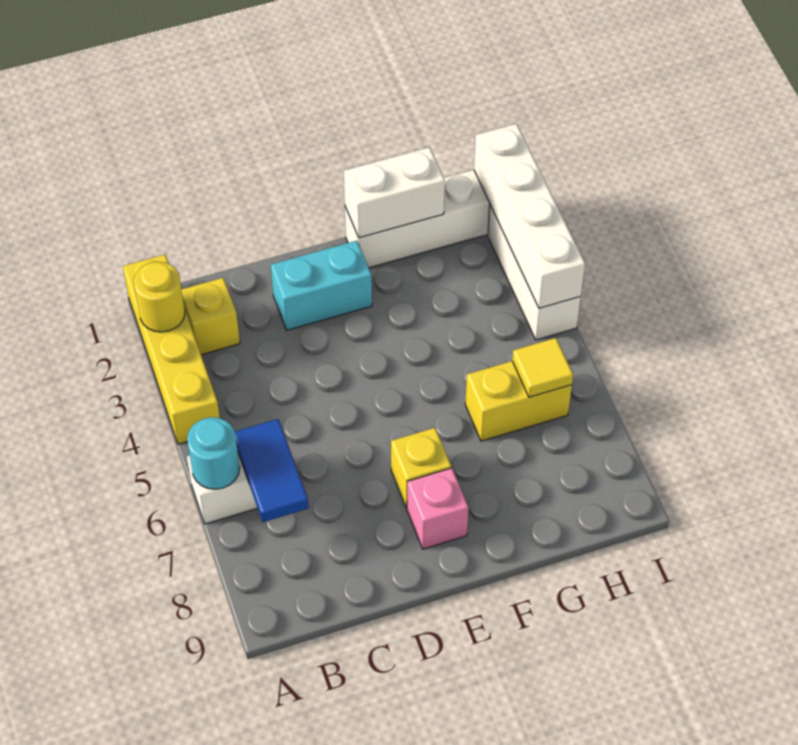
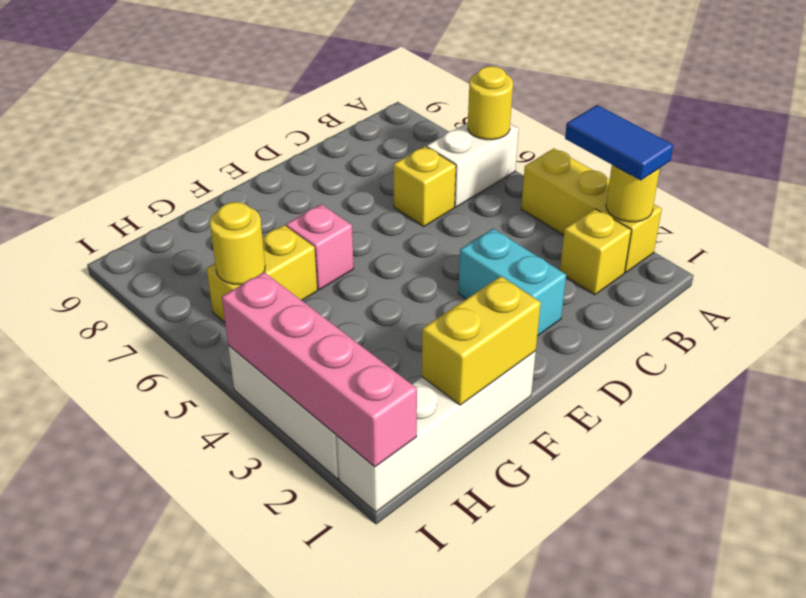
yellow 1x4 brick [123,254,220,444] -> yellow 1x3 brick [521,148,662,273]
cyan 1x1 round brick [187,417,240,489] -> yellow 1x1 round brick [468,66,513,140]
blue 1x2 tile [235,419,309,522] -> blue 1x2 tile moved to [565,105,673,180]
cyan 1x2 brick [271,241,372,330] -> cyan 1x2 brick turned to [458,229,566,336]
yellow 1x1 brick [391,428,451,508] -> yellow 1x1 brick moved to [394,146,456,227]
pink 1x1 brick [407,468,469,549] -> pink 1x1 brick moved to [286,204,354,290]
white 1x2 brick [344,147,445,238] -> yellow 1x2 brick [422,276,541,405]
yellow 1x1 tile [512,338,573,397] -> yellow 1x1 round brick [210,202,265,285]
white 1x4 brick [474,124,585,308] -> pink 1x4 brick [222,272,417,467]

